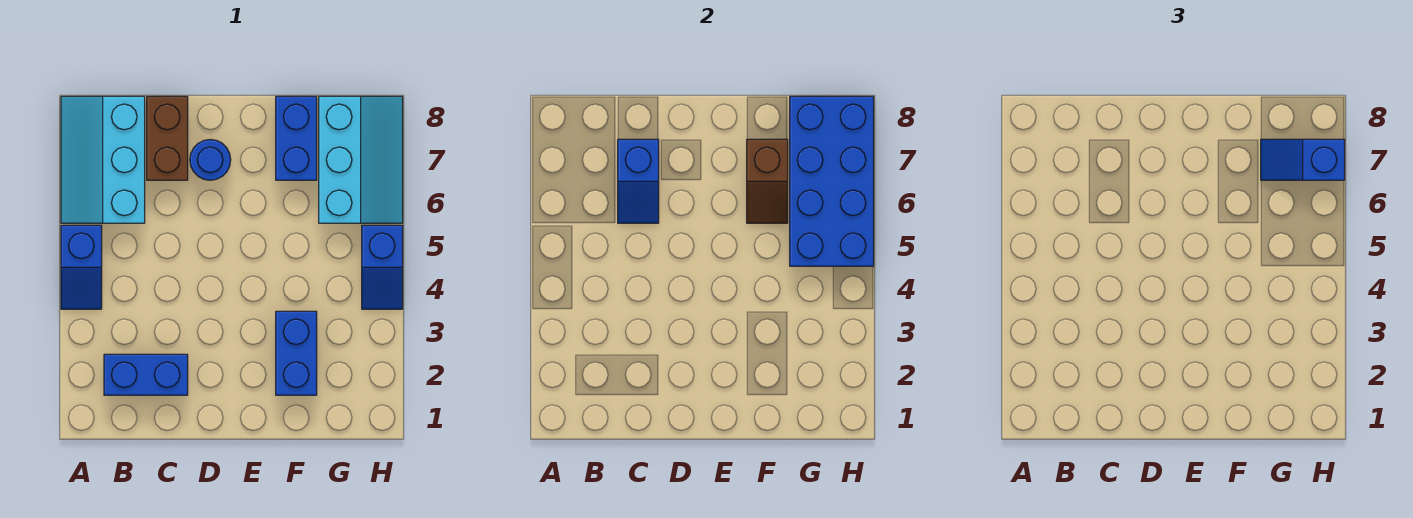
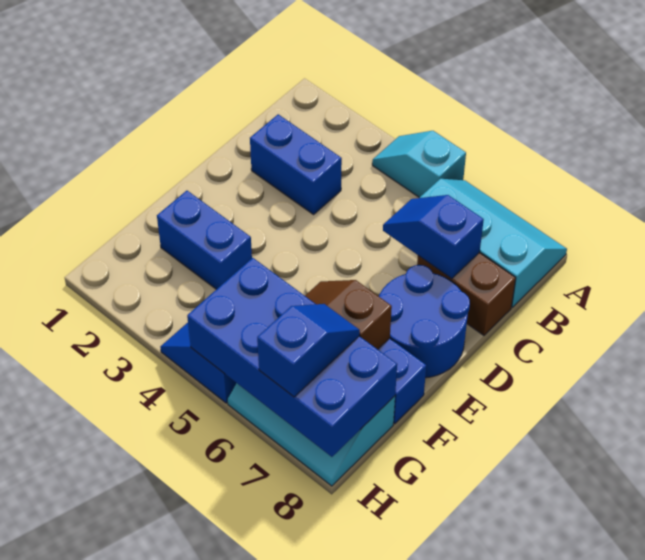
blue 1x2 slope [61,225,102,309] -> cyan 1x2 slope [372,131,466,198]
blue 1x2 brick [104,354,188,395] -> blue 1x2 brick turned to [250,114,342,214]
blue 1x1 round brick [190,139,231,180] -> blue 2x2 round brick [379,265,470,378]

